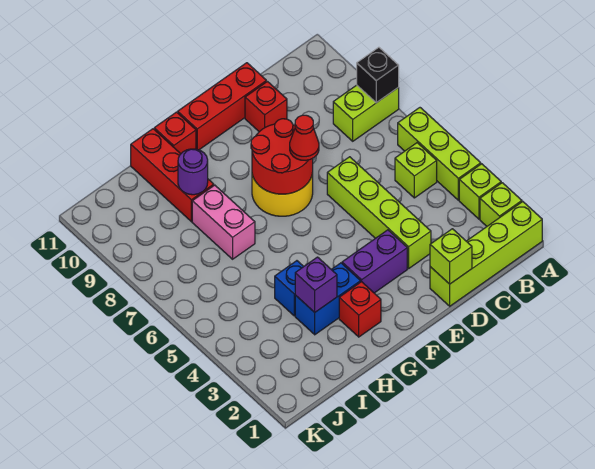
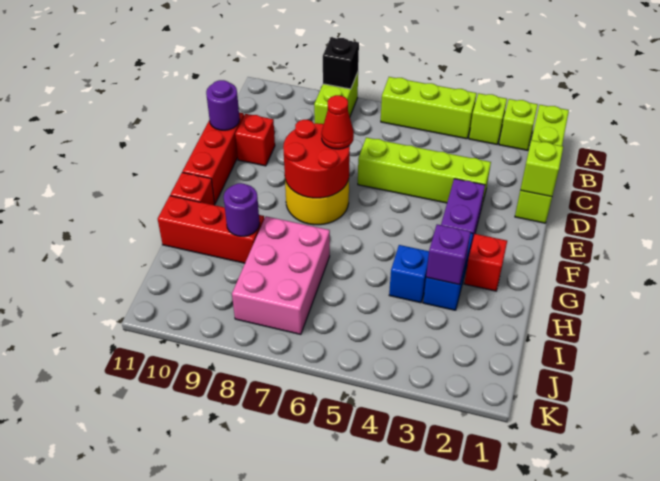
lime 1x1 brick [395,143,437,198] -> none
none -> purple 1x1 round brick [206,80,240,130]
pink 1x2 brick [192,185,255,259] -> pink 2x3 brick [232,216,330,334]

